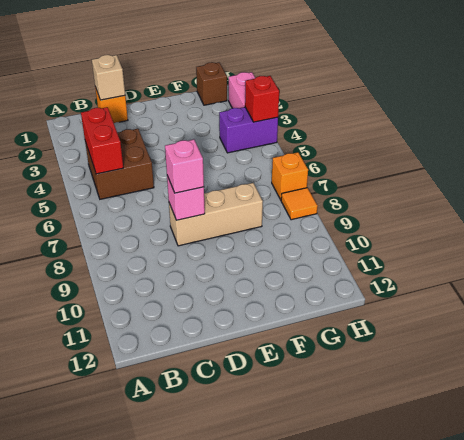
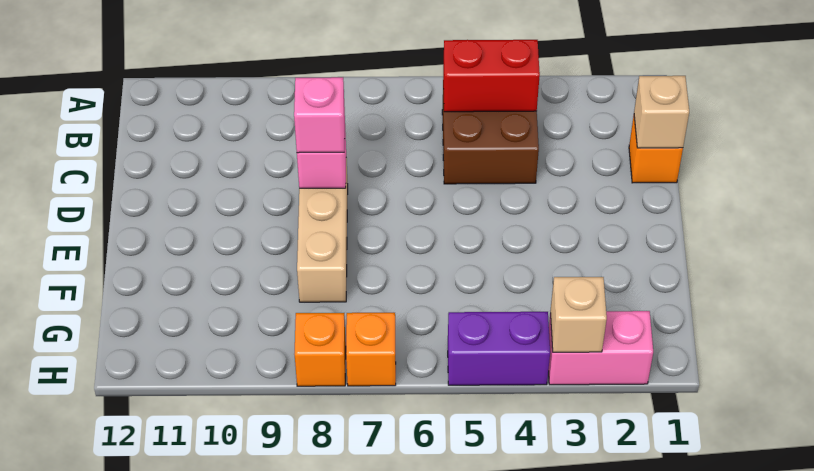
brown 1x1 brick [196,62,227,105] -> none
purple 1x2 brick [219,107,278,153] -> purple 1x2 brick turned to [448,312,550,385]
none -> tan 1x1 brick [550,277,607,352]
red 1x1 brick [245,76,279,122] -> none
orange 1x1 tile [281,188,318,220] -> orange 1x1 brick [295,313,346,386]

